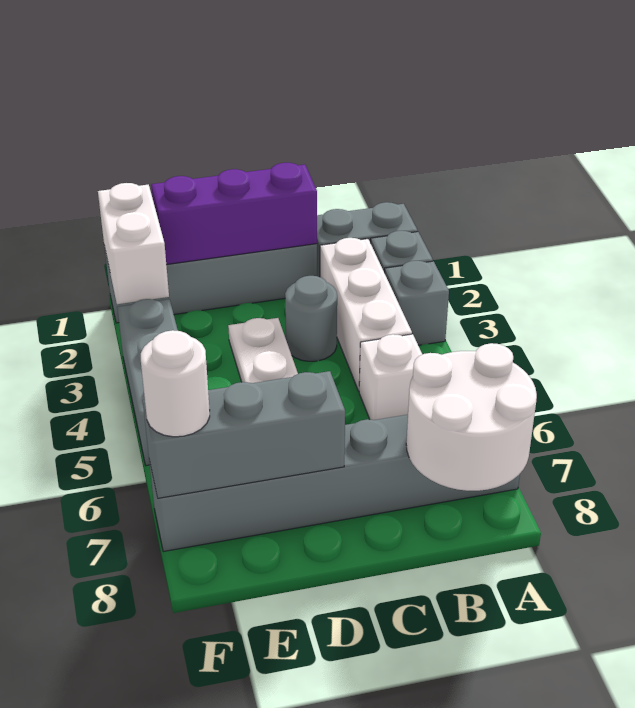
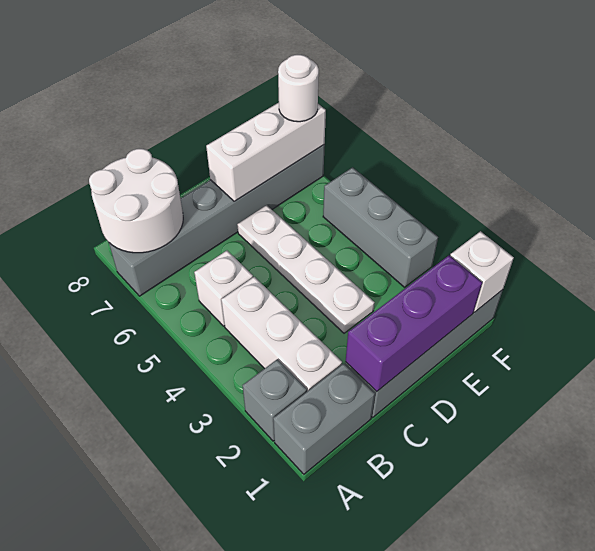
grey 1x1 brick [385,261,449,345] -> none
grey 1x1 round brick [285,276,337,361] -> none
grey 1x3 brick [143,371,345,498] -> white 1x3 brick [206,103,326,201]
white 1x2 brick [98,183,169,304] -> white 1x1 brick [450,231,514,312]

